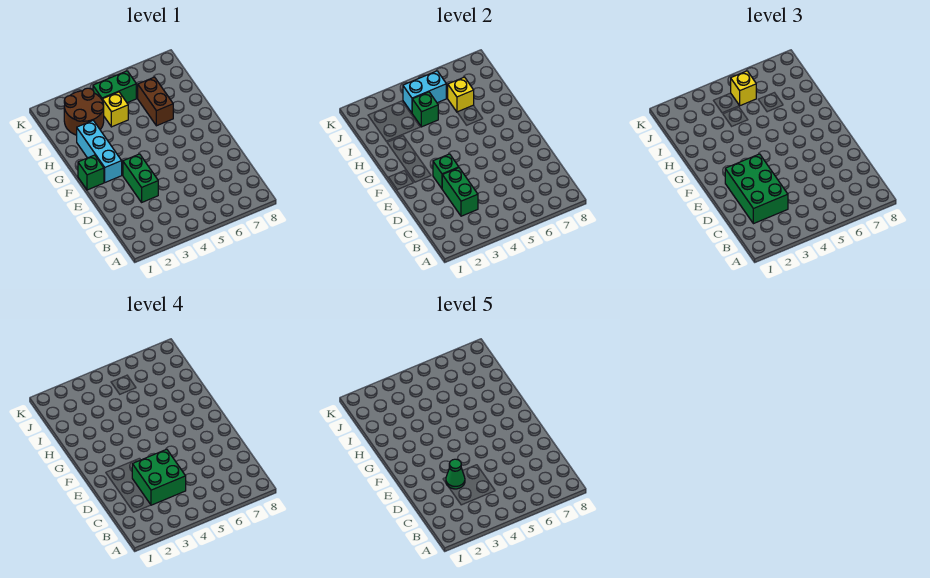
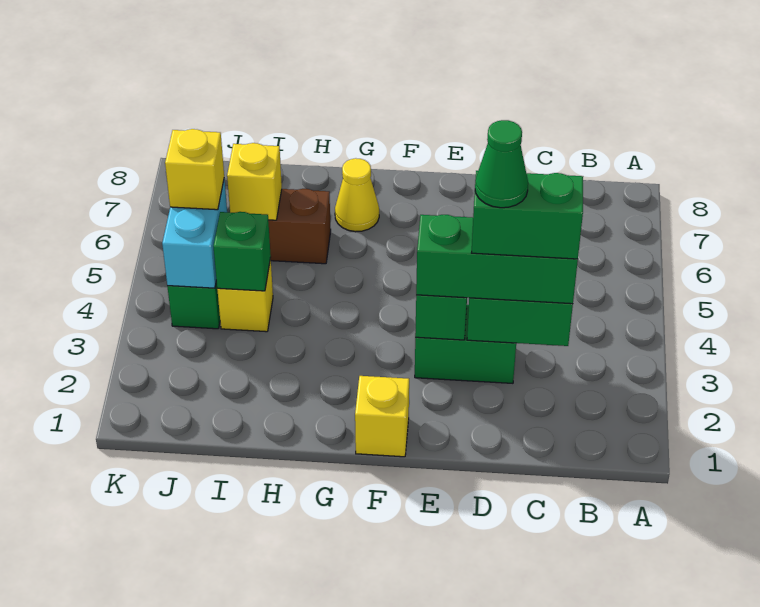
green 2x3 brick [725,154,788,224] -> green 1x3 brick [416,215,578,304]
green 2x2 brick [132,449,186,505] -> green 1x2 brick [472,171,583,259]
green 1x1 brick [78,155,104,190] -> yellow 1x1 brick [355,376,409,457]
cyan 1x3 brick [77,121,122,182] -> none
none -> yellow 1x1 cone [335,158,379,232]
brown 2x2 round brick [64,88,104,135] -> none

